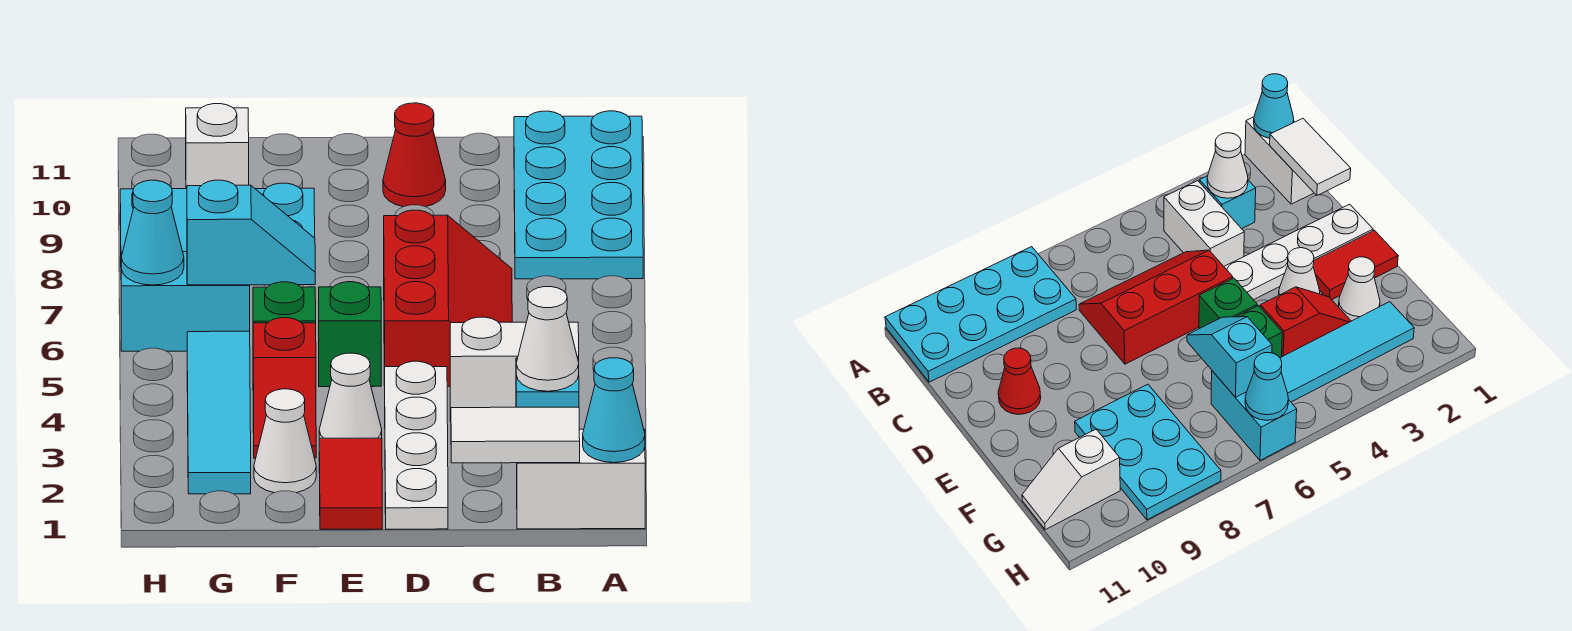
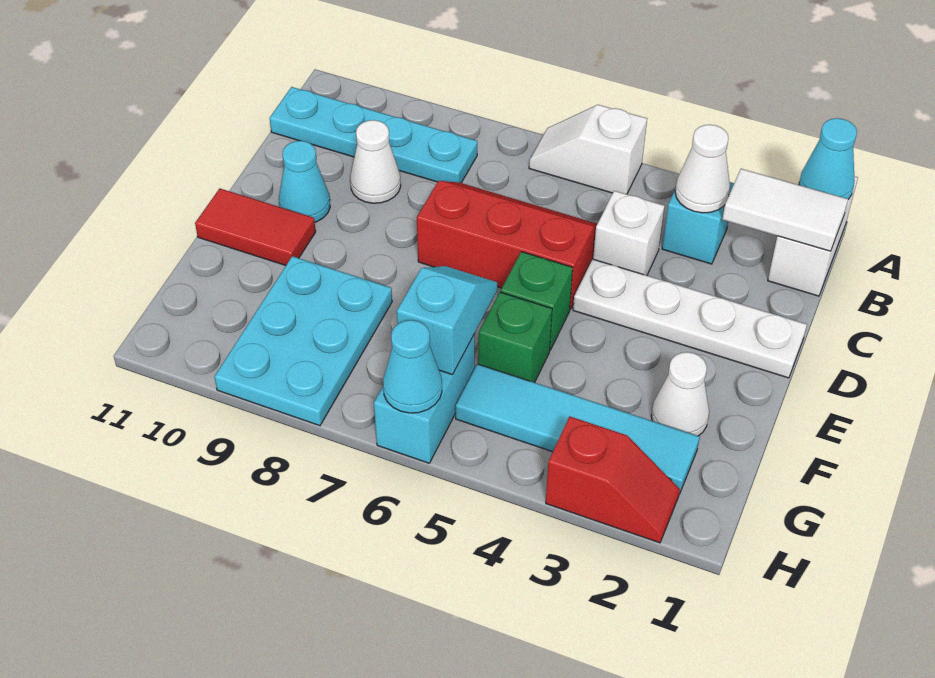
cyan 2x4 plate [514,111,643,279] -> cyan 1x4 plate [270,87,477,183]
white 1x2 tile [451,407,580,463] -> white 1x2 tile turned to [722,169,848,251]
white 1x2 brick [450,317,579,422] -> white 1x1 brick [593,191,665,275]
red 1x1 cone [383,103,446,207] -> cyan 1x1 cone [279,141,330,222]
red 1x2 tile [319,438,382,529] -> red 1x2 tile moved to [195,189,316,265]
white 1x1 cone [319,353,382,438] -> white 1x1 cone moved to [350,120,401,203]
red 1x2 slope [253,318,316,458] -> red 1x2 slope moved to [546,417,680,543]
white 1x2 slope [186,104,249,189] -> white 1x2 slope moved to [529,105,647,194]

